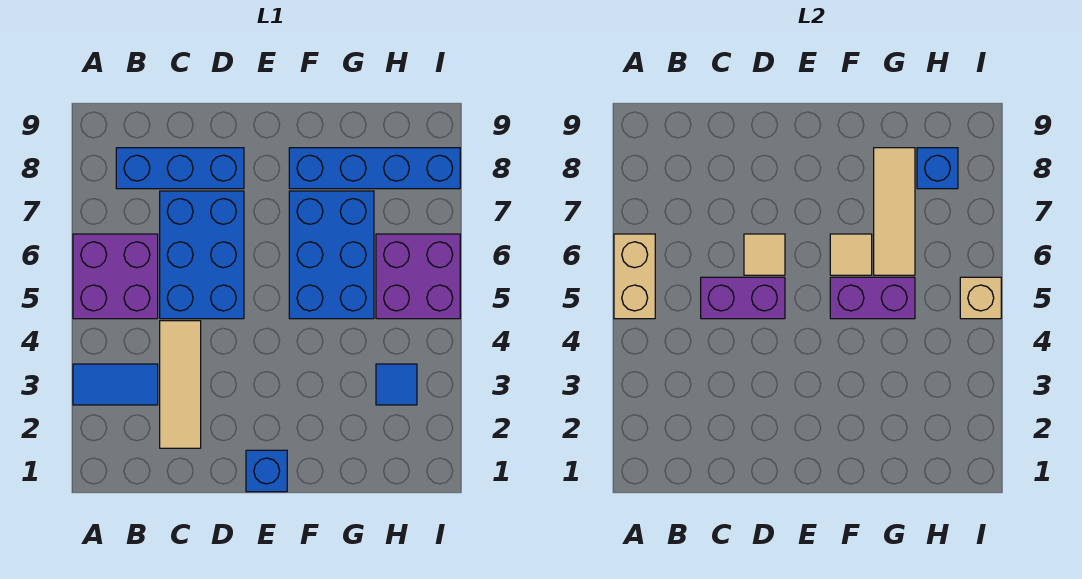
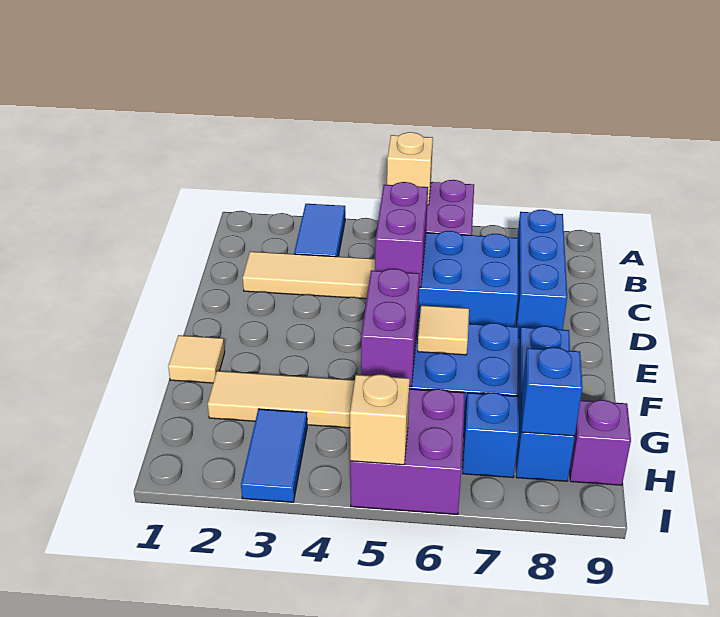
tan 1x2 brick [614,234,655,319] -> tan 1x1 brick [387,132,433,205]
tan 1x1 tile [744,234,785,275] -> tan 1x1 tile moved to [168,335,225,383]
blue 1x1 brick [246,450,287,492] -> blue 1x1 brick moved to [463,393,519,477]
blue 1x4 brick [289,148,460,189] -> blue 1x3 brick [516,326,575,481]
tan 1x3 tile [874,148,915,275] -> tan 1x3 tile moved to [208,371,355,428]
blue 1x1 tile [376,364,417,405] -> blue 1x2 tile [241,409,307,502]
none -> purple 1x1 brick [570,400,631,485]

